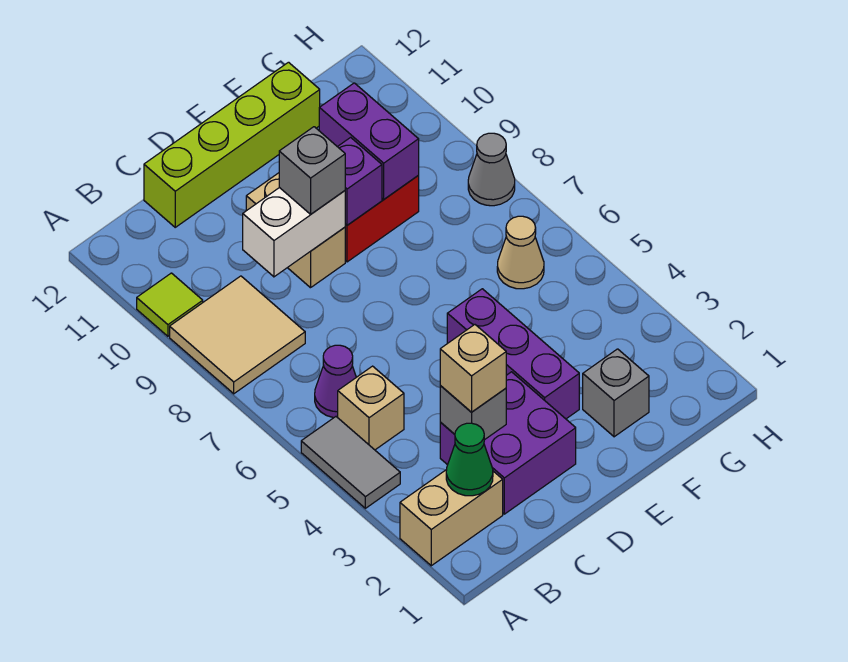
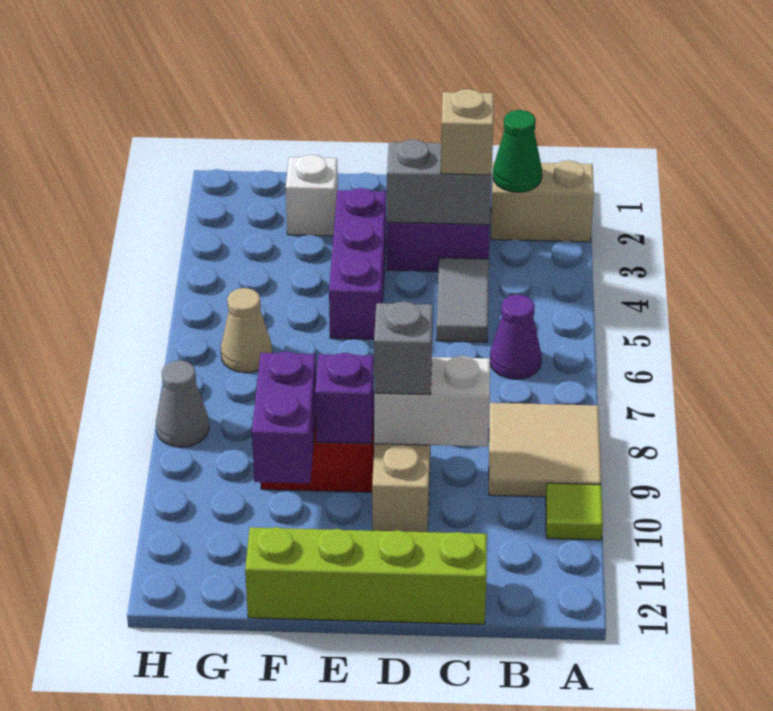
grey 1x2 tile [301,417,400,508] -> grey 1x2 tile moved to [437,258,489,342]
tan 1x1 brick [338,366,404,450] -> none
grey 1x1 brick [440,386,506,440] -> grey 1x2 brick [387,139,492,225]
grey 1x1 brick [583,349,649,437] -> white 1x1 brick [286,155,338,236]

